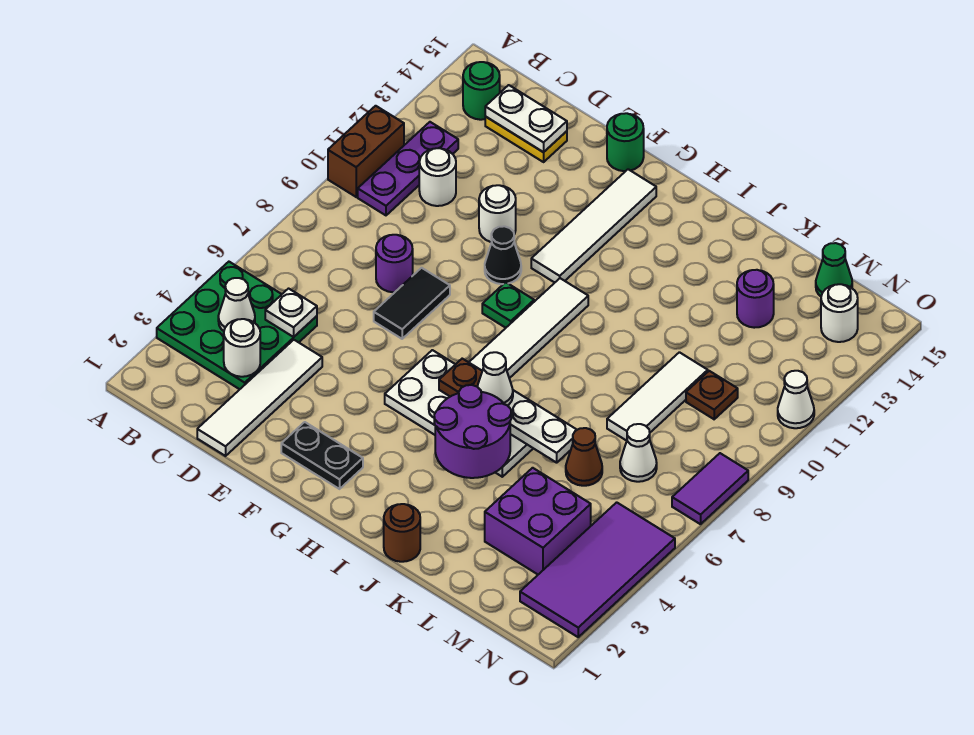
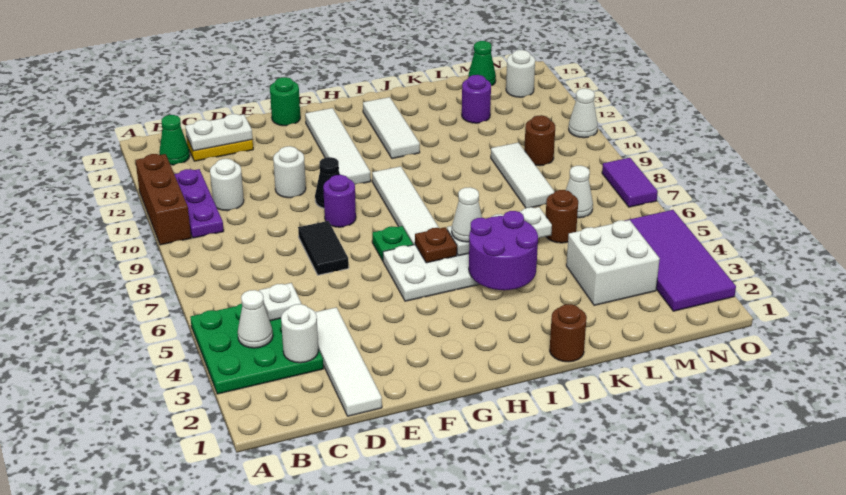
brown 1x2 brick [328,106,404,197] -> brown 1x3 brick [135,154,191,245]
green 1x1 round brick [463,62,500,120] -> green 1x1 cone [159,115,190,165]
purple 1x1 round brick [376,235,413,292] -> purple 1x1 round brick moved to [323,175,356,227]
black 1x2 plate [281,422,363,489] -> none
green 1x1 plate [482,282,534,328] -> green 1x1 plate moved to [372,226,413,261]
none -> white 1x3 tile [363,97,420,159]
purple 2x2 brick [485,468,591,574] -> white 2x2 brick [566,220,660,305]
brown 1x1 cone [566,428,602,486] -> brown 1x1 round brick [545,190,578,243]
brown 1x1 plate [686,371,738,419] -> brown 1x1 round brick [524,115,555,166]

